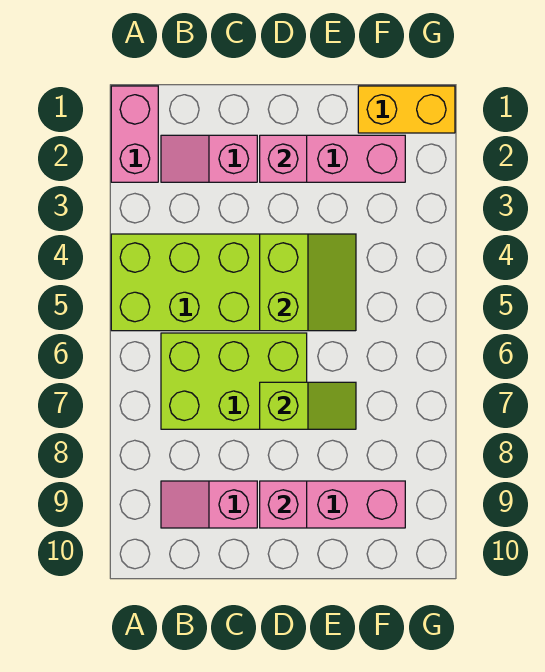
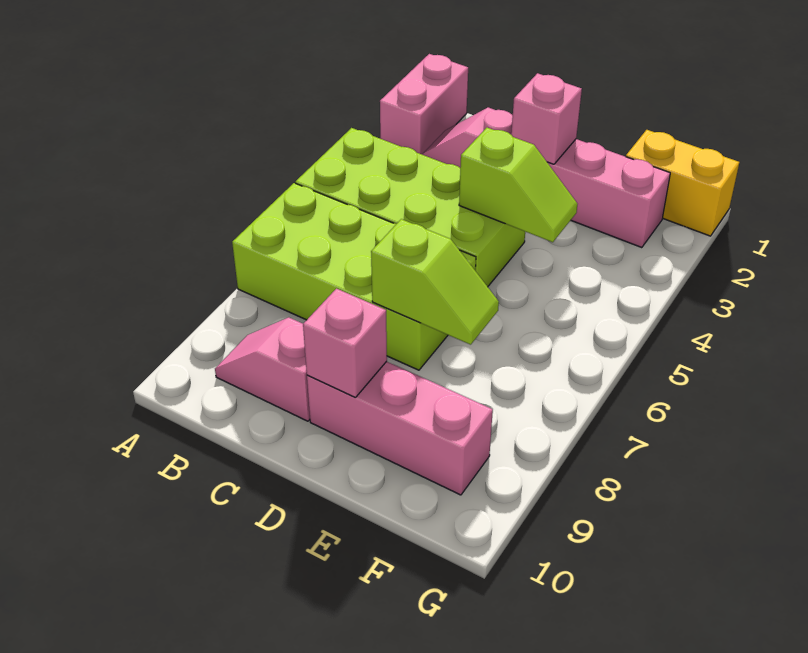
lime 2x3 brick [161,333,307,429] -> lime 2x4 brick [232,183,476,370]
lime 2x2 slope [260,234,356,331] -> lime 1x2 slope [459,128,577,242]

